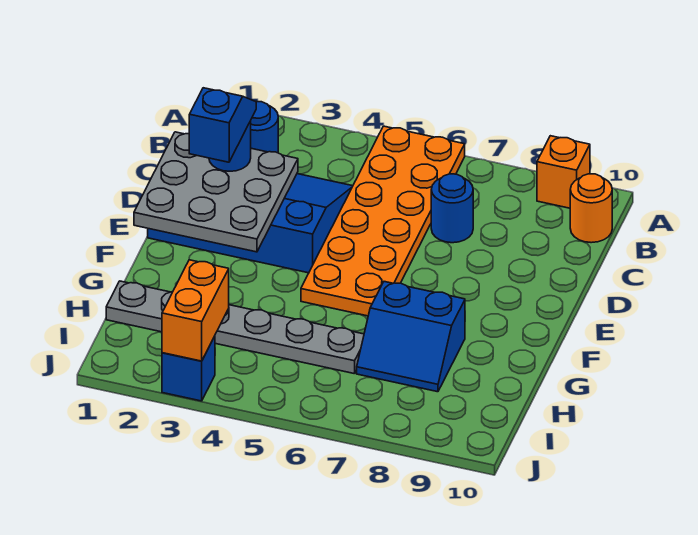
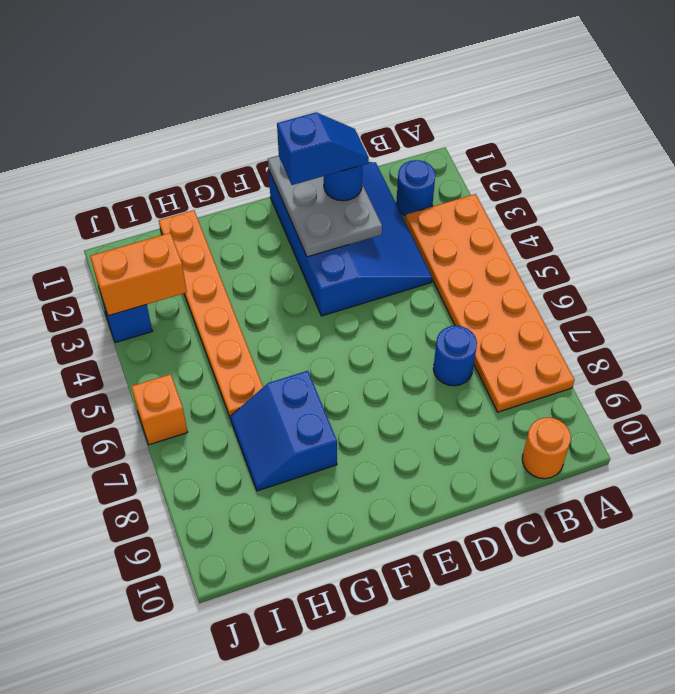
orange 2x6 plate [301,126,465,316] -> orange 2x6 plate turned to [405,194,575,412]
orange 1x1 brick [537,136,590,208] -> orange 1x1 brick moved to [131,374,188,445]
grey 3x3 plate [134,132,298,252] -> grey 2x3 plate [268,156,382,257]
grey 1x6 plate [106,281,364,374] -> orange 1x6 plate [159,210,263,419]

